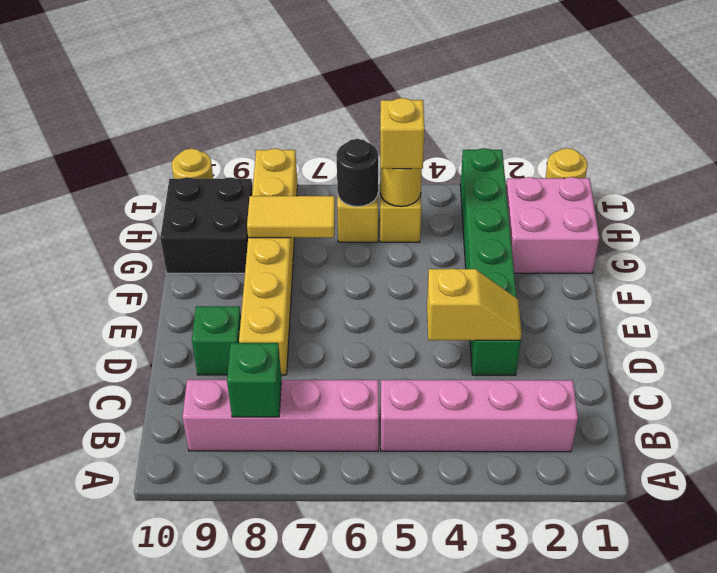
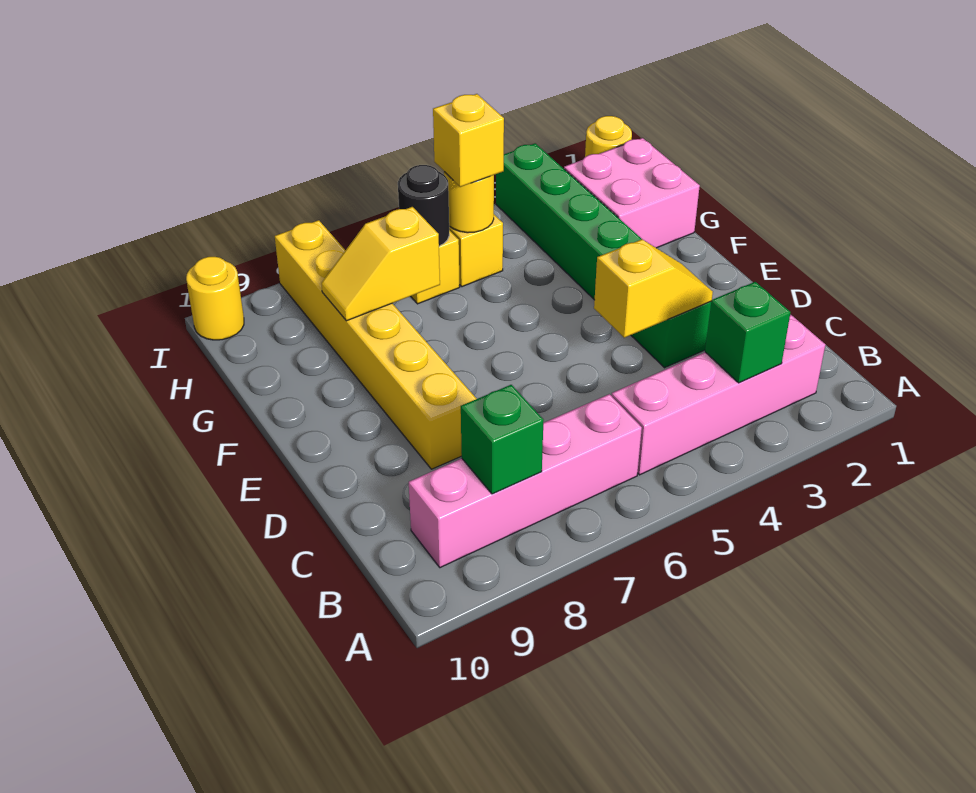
green 1x1 brick [192,306,241,375] -> green 1x1 brick moved to [705,282,791,383]
yellow 1x2 tile [247,196,335,238] -> yellow 1x2 slope [321,207,440,321]
black 2x2 brick [160,177,253,273] -> none

